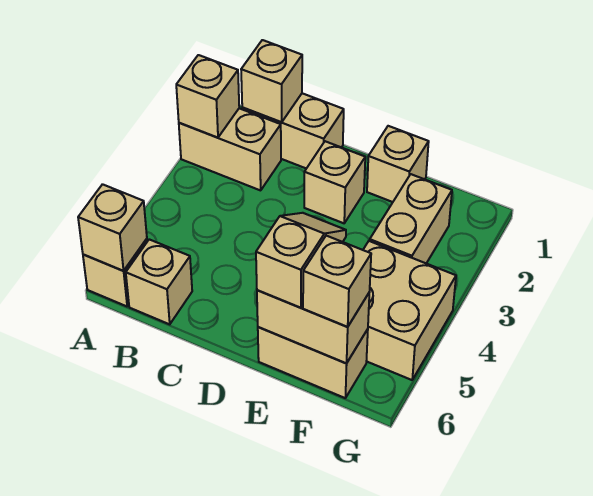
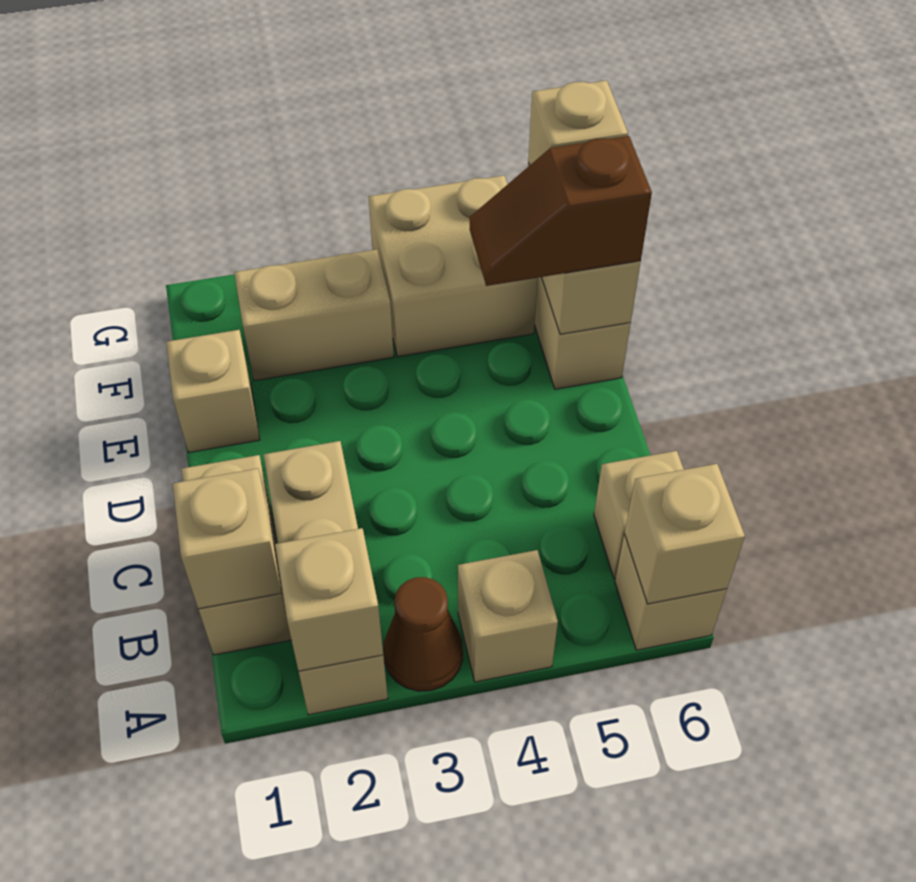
tan 1x2 brick [179,108,281,190] -> tan 1x3 brick [264,441,388,715]
none -> brown 1x1 cone [384,577,463,691]
tan 1x1 brick [304,141,365,223] -> tan 1x1 brick moved to [458,550,558,682]
tan 1x2 slope [256,213,346,308] -> brown 1x2 slope [470,136,652,286]

